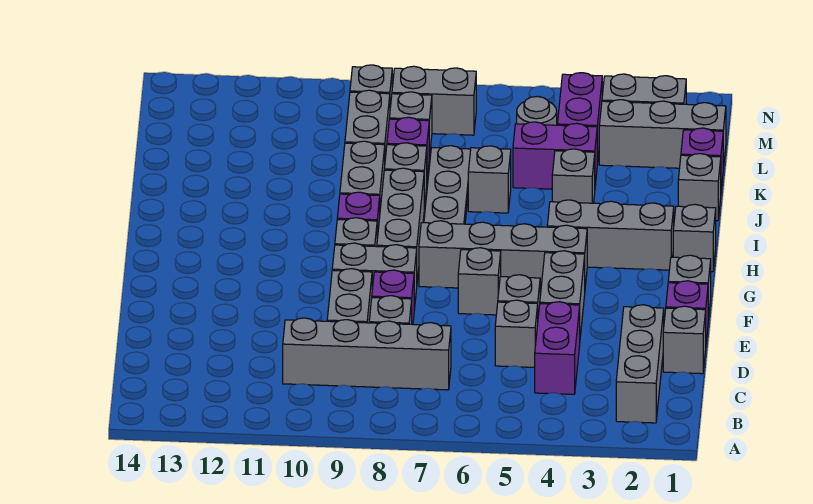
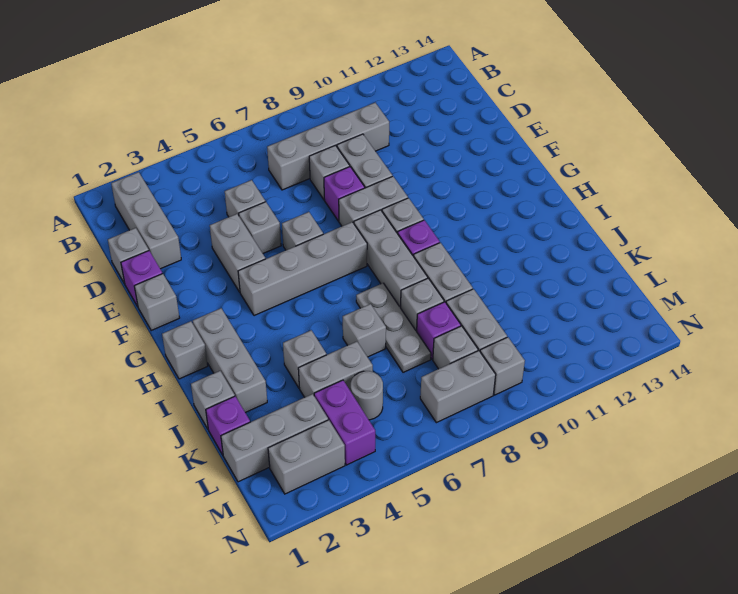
purple 1x2 brick [535,302,580,394] -> none
grey 1x3 brick [547,200,674,270] -> grey 1x3 brick turned to [193,308,267,413]
purple 1x2 brick [513,122,597,189] -> grey 1x2 brick [298,342,373,397]

